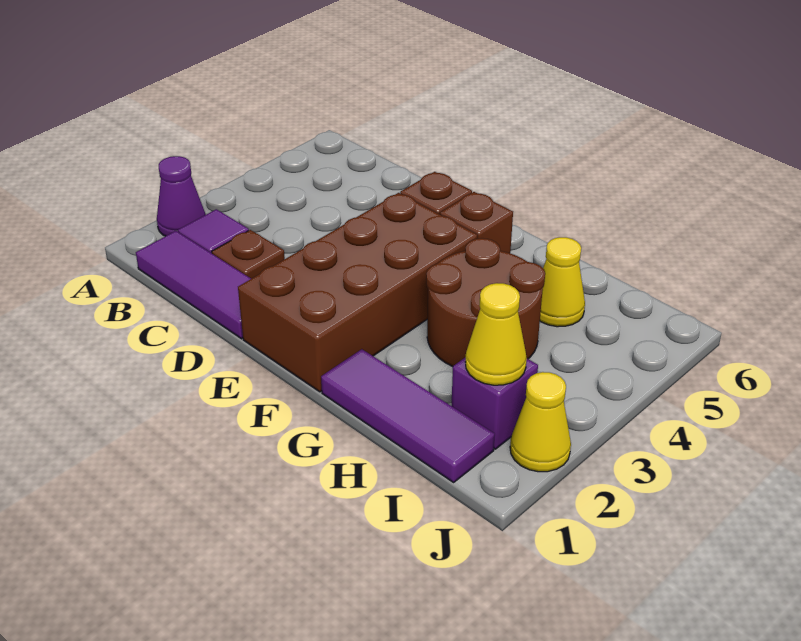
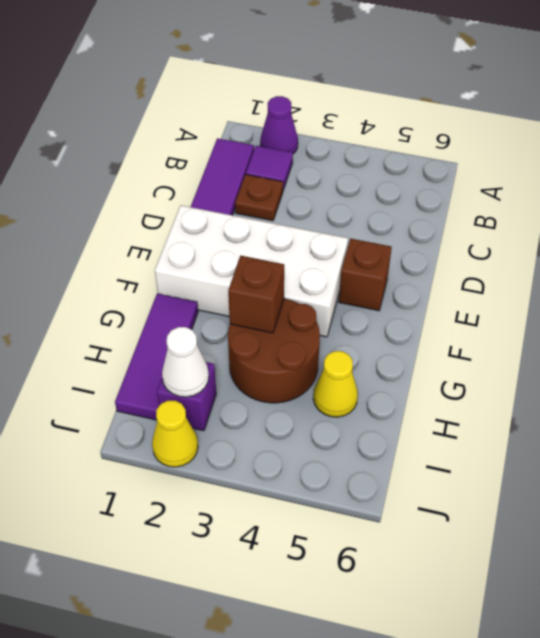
brown 2x4 brick [238,193,477,392] -> white 2x4 brick [155,205,348,337]
brown 1x1 brick [440,192,513,253] -> brown 1x1 brick moved to [228,256,284,333]
yellow 1x1 cone [465,283,527,385] -> white 1x1 cone [162,327,209,397]

